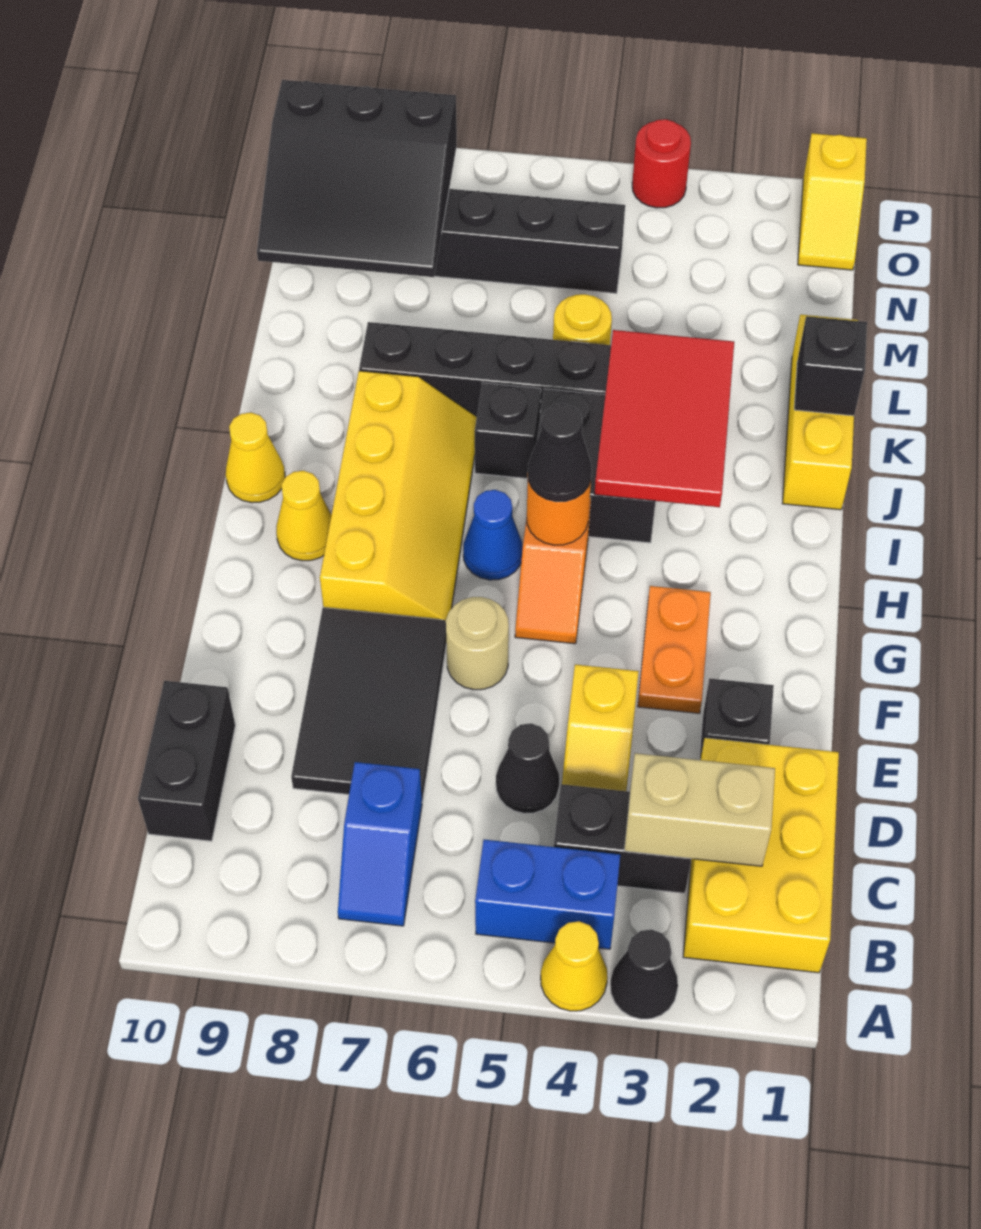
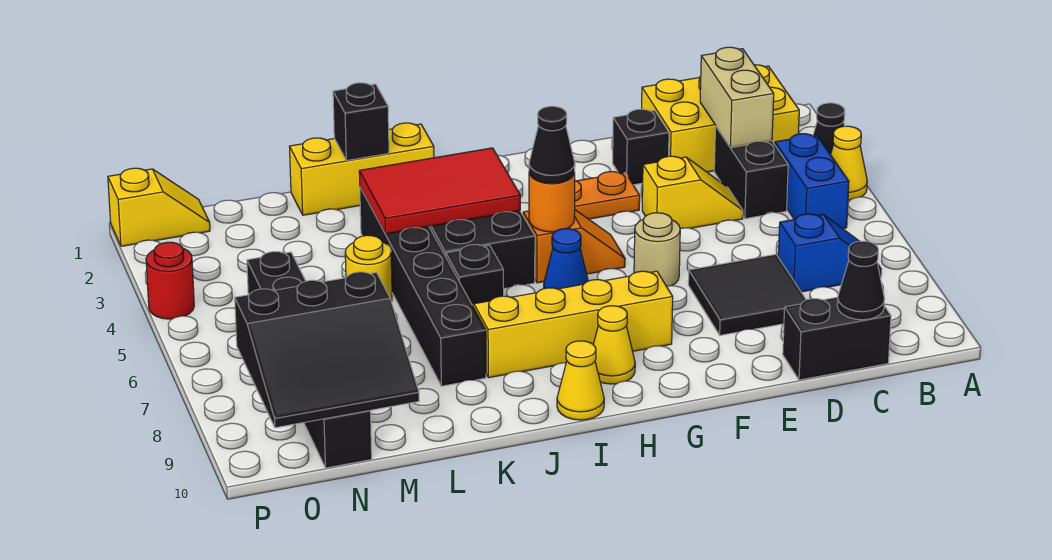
black 1x1 cone [496,723,559,814] -> black 1x1 cone moved to [837,241,885,320]
black 2x3 tile [291,608,446,801] -> black 2x2 tile [688,254,806,335]
black 3x3 slope [257,80,457,277] -> black 3x3 slope turned to [235,272,419,428]

